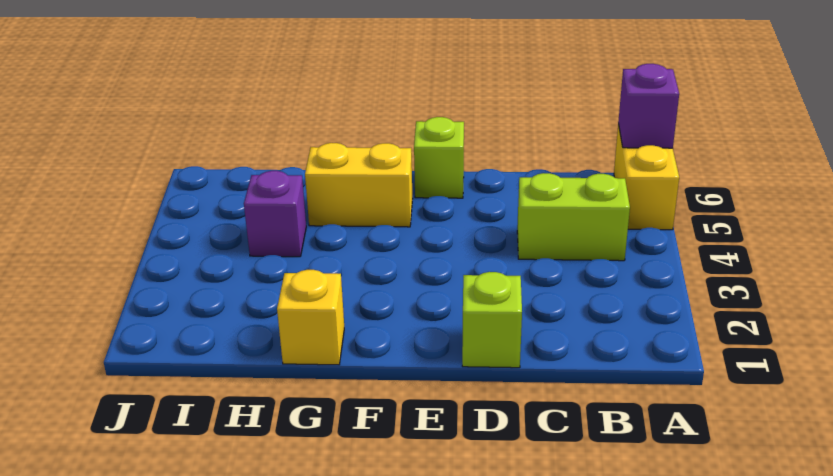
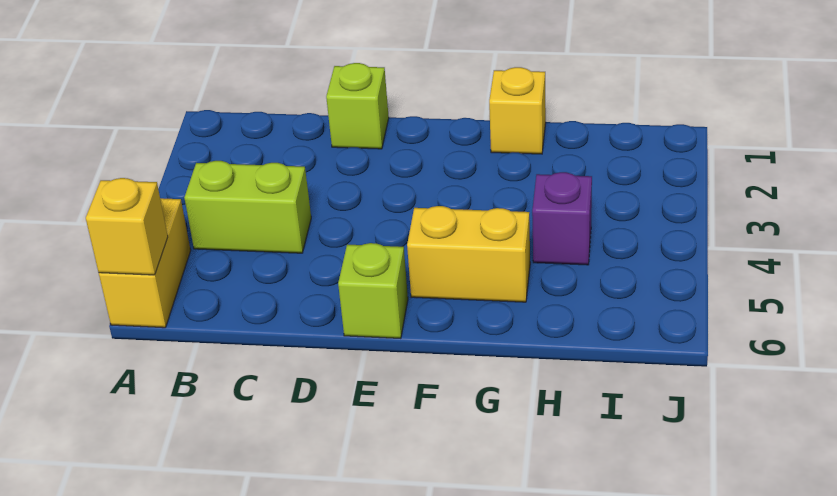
purple 1x1 brick [618,64,679,148] -> yellow 1x1 brick [86,178,168,275]

